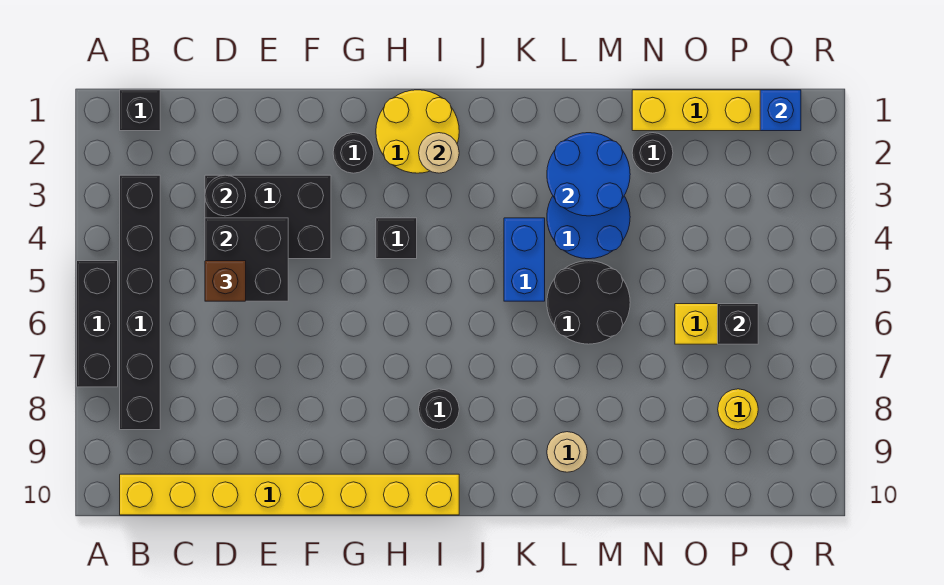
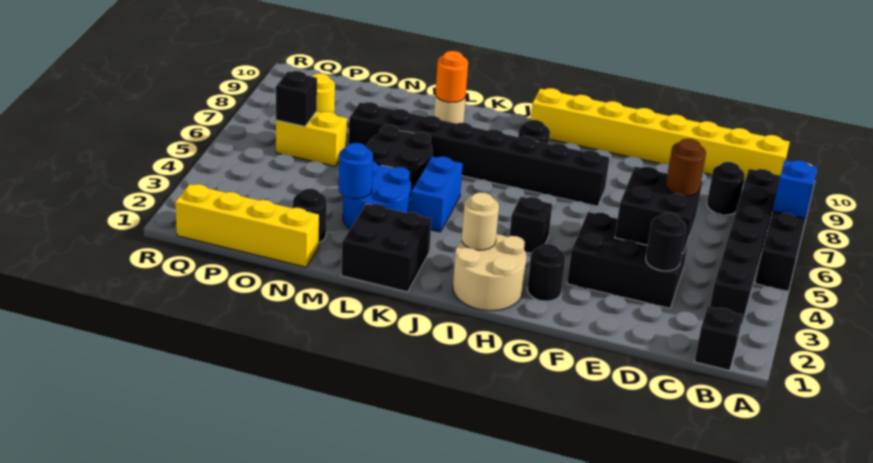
none -> black 1x1 round brick [707,162,745,215]
brown 1x1 brick [205,261,246,301] -> brown 1x1 round brick [666,139,706,196]
none -> black 1x8 brick [349,102,610,206]
yellow 2x2 round brick [376,90,459,173] -> tan 2x2 round brick [453,234,526,311]
none -> black 2x2 brick [341,204,432,292]
blue 2x2 round brick [547,133,630,216] -> blue 1x1 round brick [339,143,373,199]
none -> orange 1x1 round brick [436,51,468,103]
blue 1x1 brick [760,90,801,131] -> blue 1x1 brick moved to [773,160,818,218]

